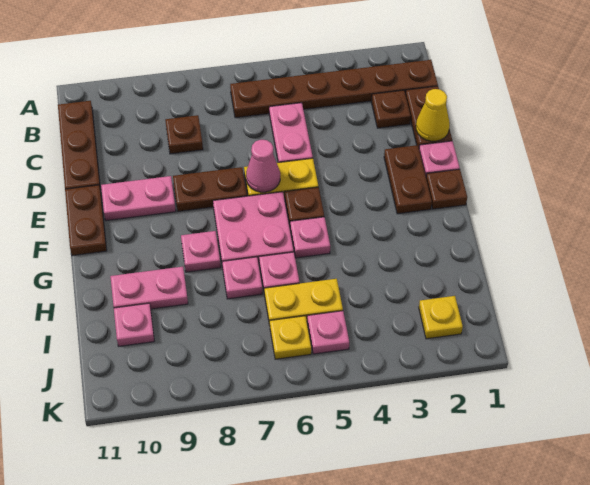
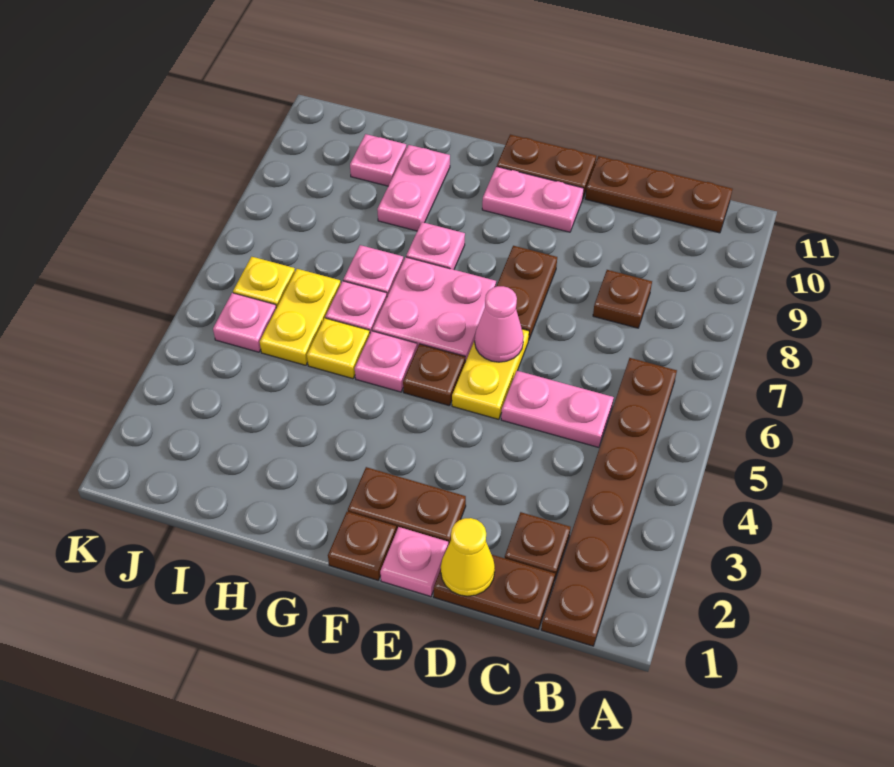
pink 1x2 plate [101,176,176,221] -> pink 1x2 plate turned to [482,166,584,232]
yellow 1x1 plate [419,296,463,339] -> yellow 1x1 plate moved to [307,318,370,379]

